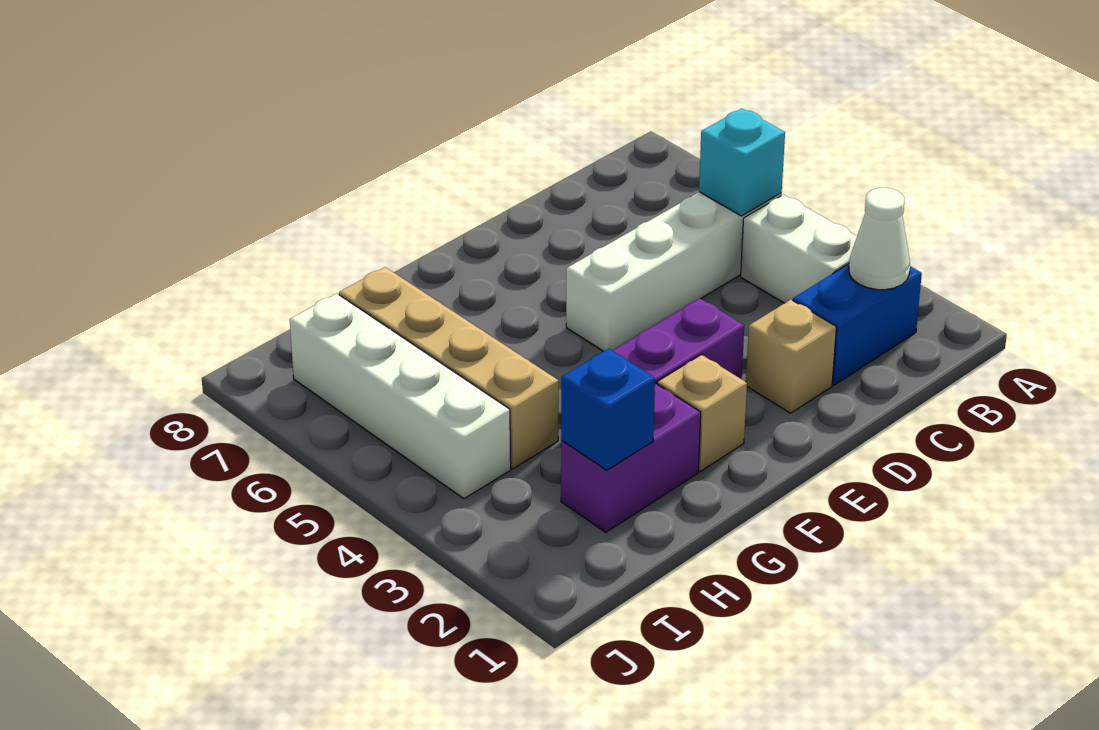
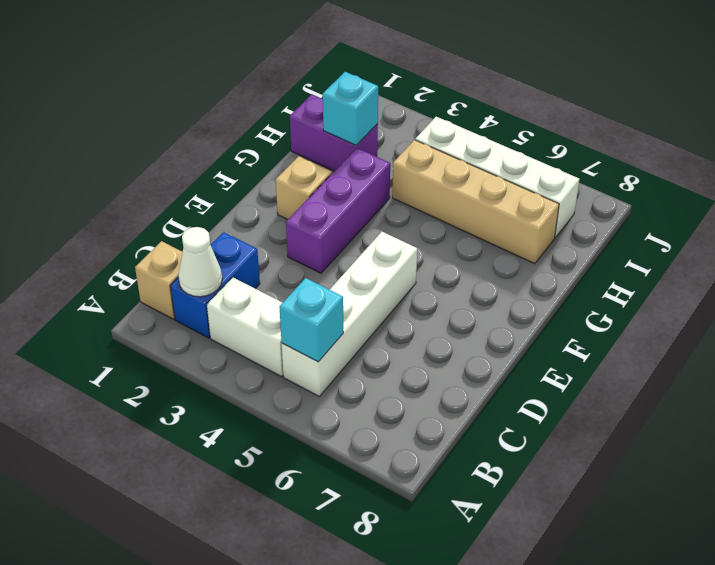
tan 1x1 brick [746,300,836,413] -> tan 1x1 brick moved to [135,241,182,319]
purple 1x2 brick [561,383,701,532] -> purple 1x2 brick turned to [290,94,378,171]
blue 1x1 brick [561,349,655,470] -> cyan 1x1 brick [323,72,378,145]

